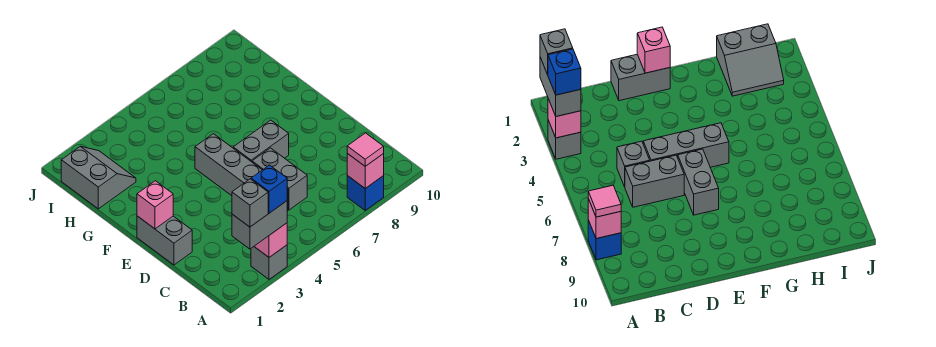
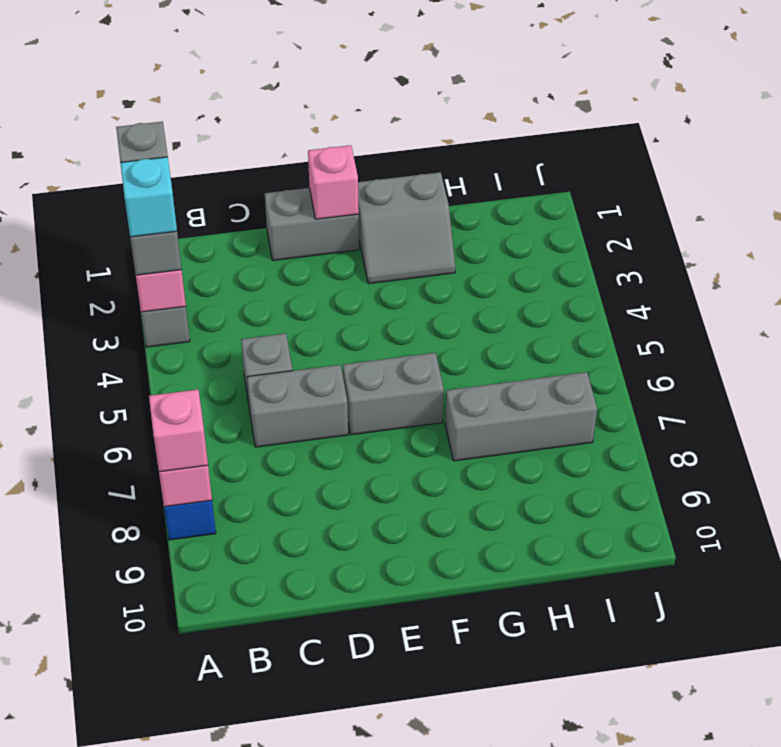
blue 1x1 brick [251,165,287,213] -> cyan 1x1 brick [120,157,177,237]
pink 1x1 tile [347,133,384,166] -> pink 1x1 brick [149,389,208,472]
grey 1x3 brick [195,134,262,196] -> grey 1x3 brick moved to [445,372,597,461]
grey 1x2 brick [233,120,289,162] -> grey 1x2 brick turned to [343,353,444,435]
grey 2x2 slope [61,146,136,209] -> grey 2x2 slope moved to [358,172,455,284]

